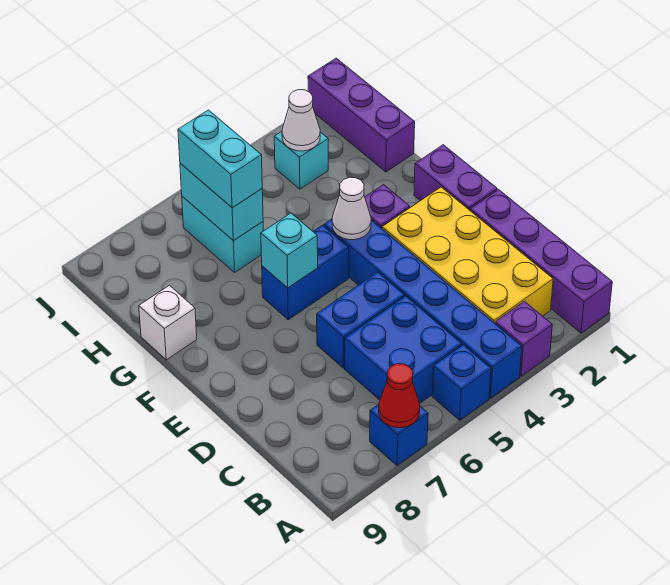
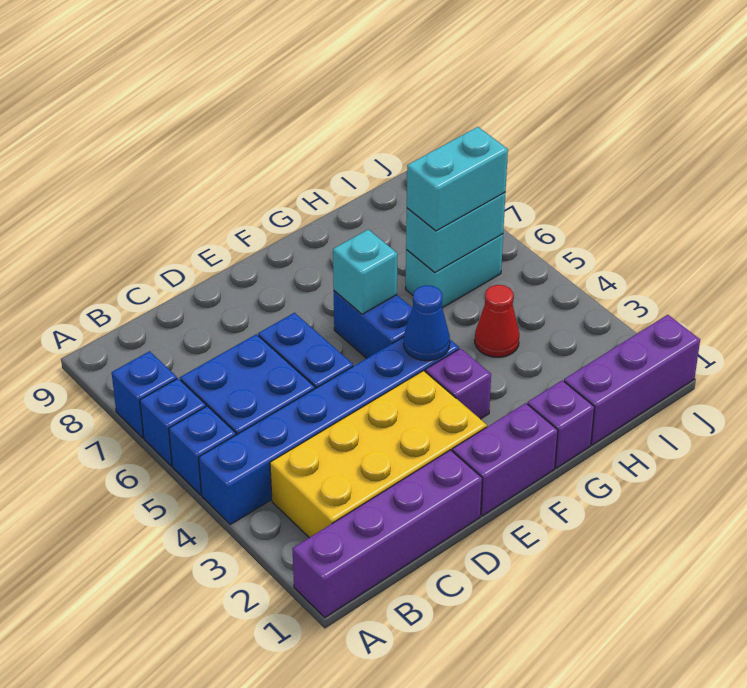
purple 1x1 brick [495,302,552,376] -> purple 1x1 brick moved to [527,380,594,468]
none -> blue 1x1 brick [140,378,206,466]
red 1x1 cone [379,364,420,428] -> red 1x1 cone moved to [475,285,519,357]
white 1x1 cone [332,177,371,240] -> blue 1x1 cone [404,285,450,361]
white 1x1 brick [139,285,197,360] -> none
cyan 1x1 brick [274,132,328,189] -> none
white 1x1 cone [282,90,320,151] -> none

